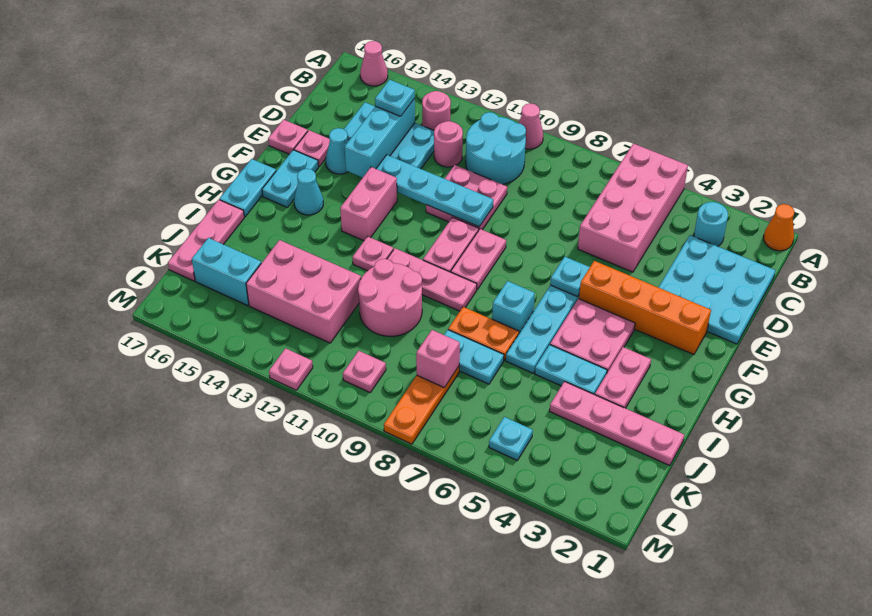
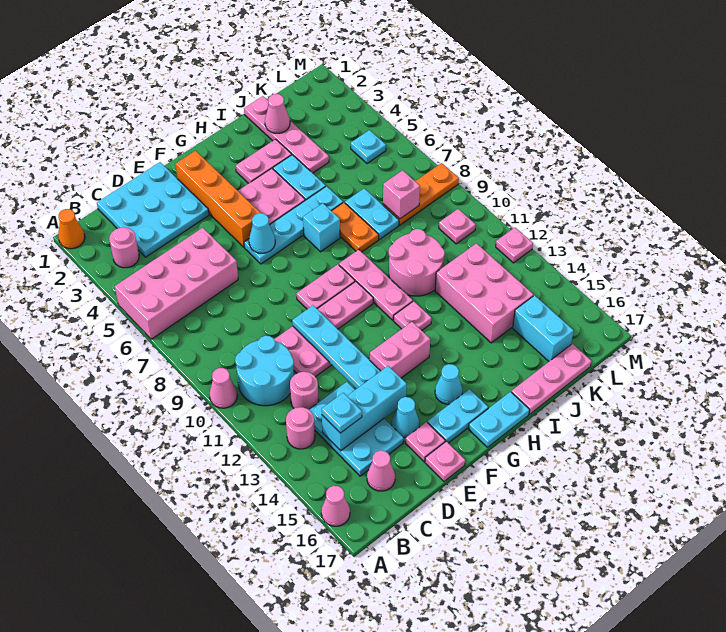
cyan 1x1 round brick [694,202,728,246] -> pink 1x1 round brick [109,227,139,268]
none -> pink 1x1 cone [367,451,395,491]
cyan 1x1 plate [550,257,590,297] -> cyan 1x1 cone [249,213,275,253]
none -> pink 1x1 cone [265,94,290,133]

